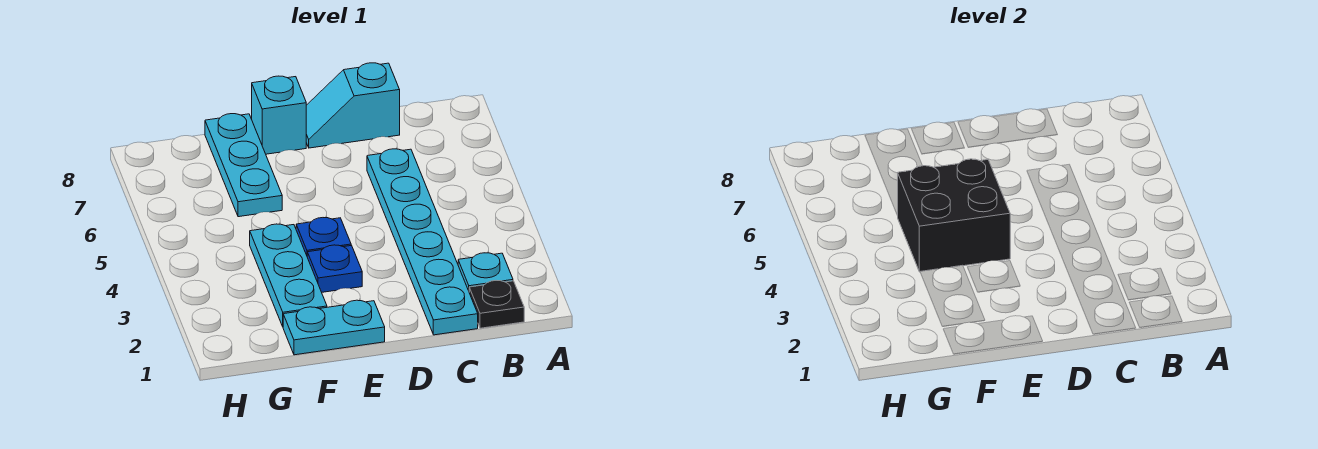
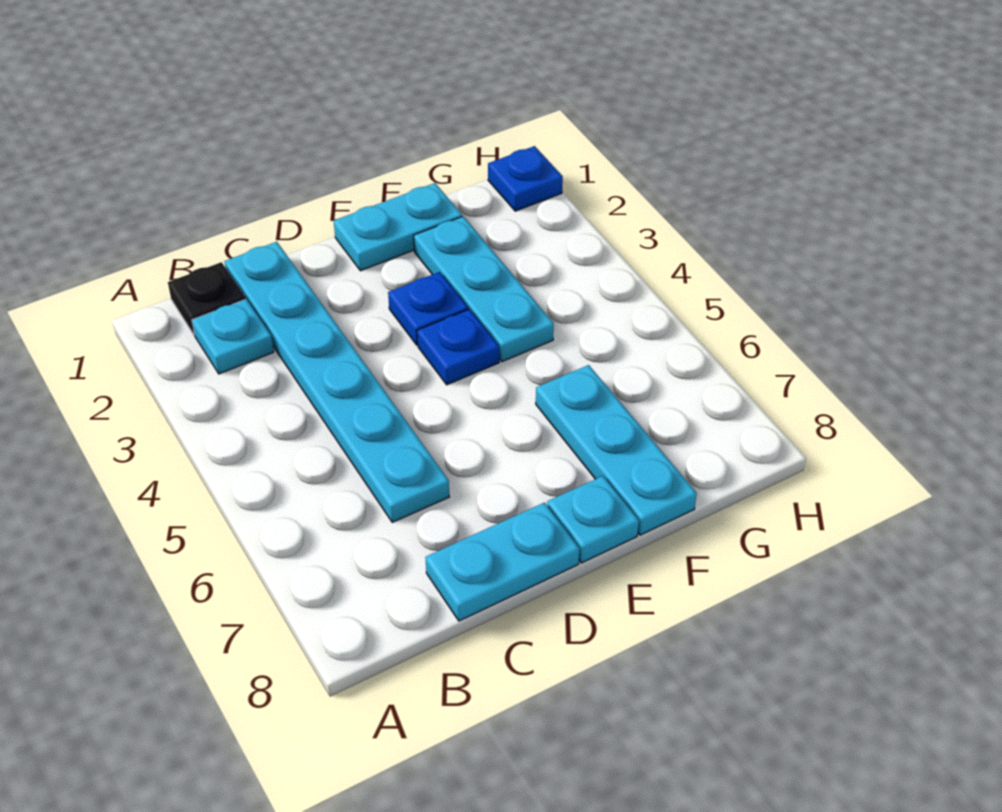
cyan 1x2 slope [306,63,400,148] -> cyan 1x2 plate [425,503,579,621]
black 2x2 brick [897,159,1010,272] -> none
cyan 1x1 brick [252,76,306,154] -> cyan 1x1 plate [547,476,639,563]
none -> blue 1x1 plate [488,146,563,211]

